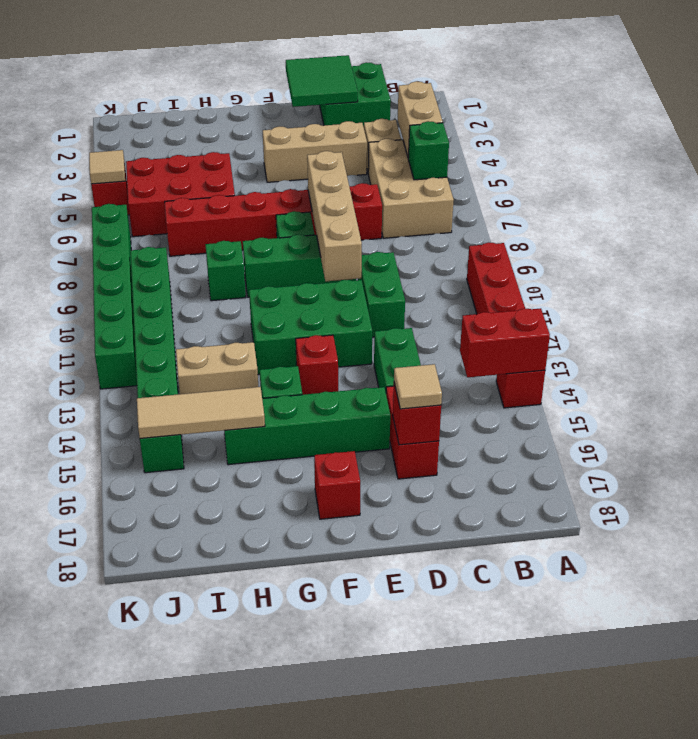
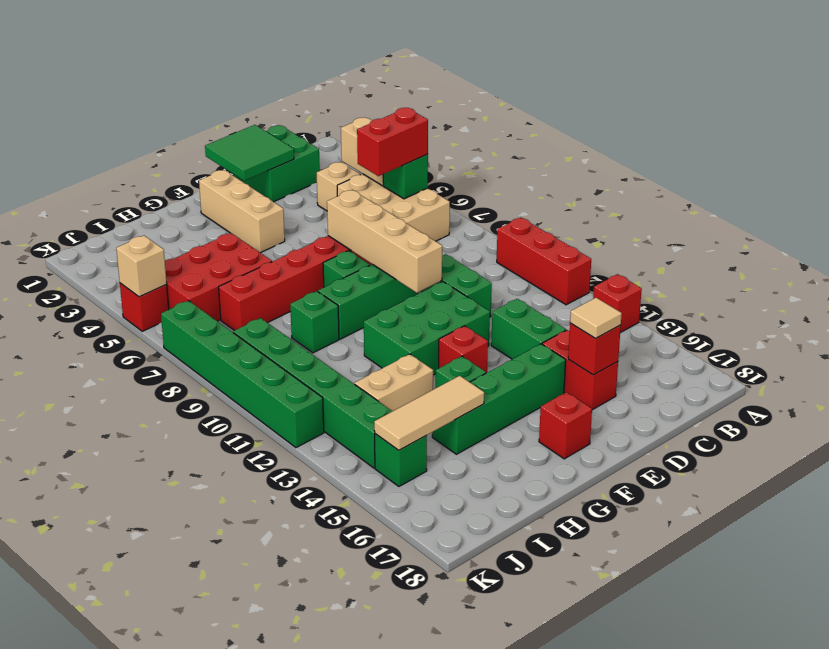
red 1x2 brick [460,308,550,377] -> red 1x2 brick moved to [357,108,428,176]
tan 1x3 brick [263,121,367,182] -> tan 1x3 brick turned to [199,170,285,253]
tan 1x1 tile [89,150,125,184] -> tan 1x1 brick [116,236,167,297]

